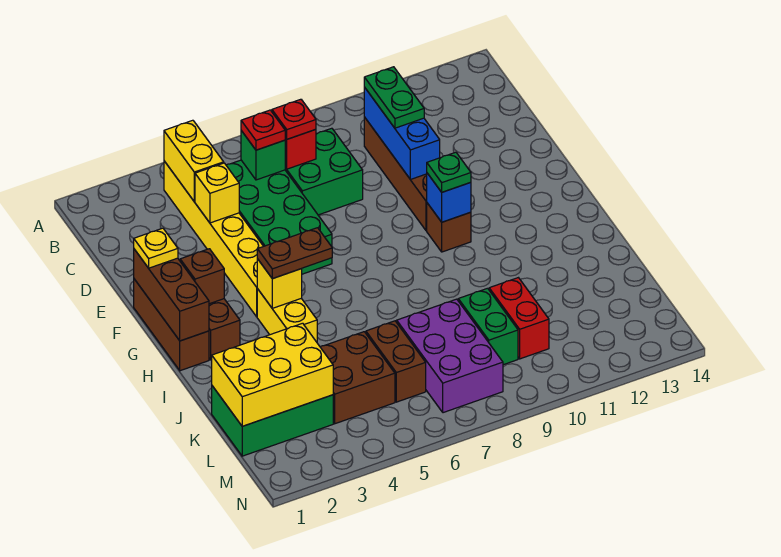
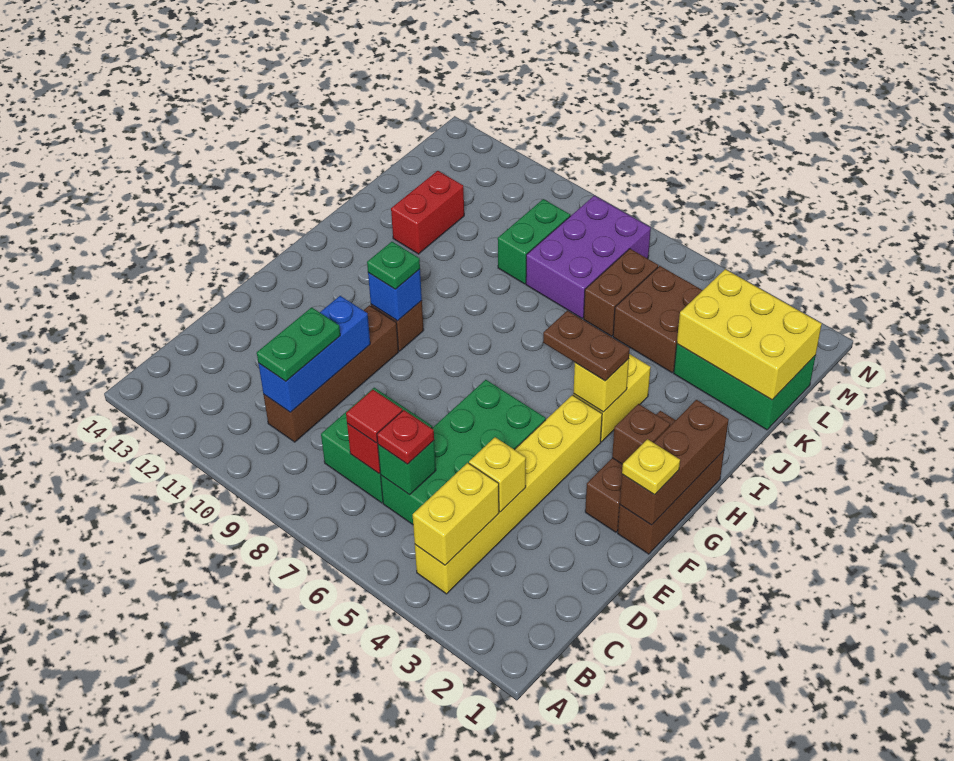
red 1x1 plate [272,99,316,139] -> red 1x1 tile [346,390,402,443]
red 1x2 brick [489,278,549,359] -> red 1x2 brick moved to [391,171,464,254]

